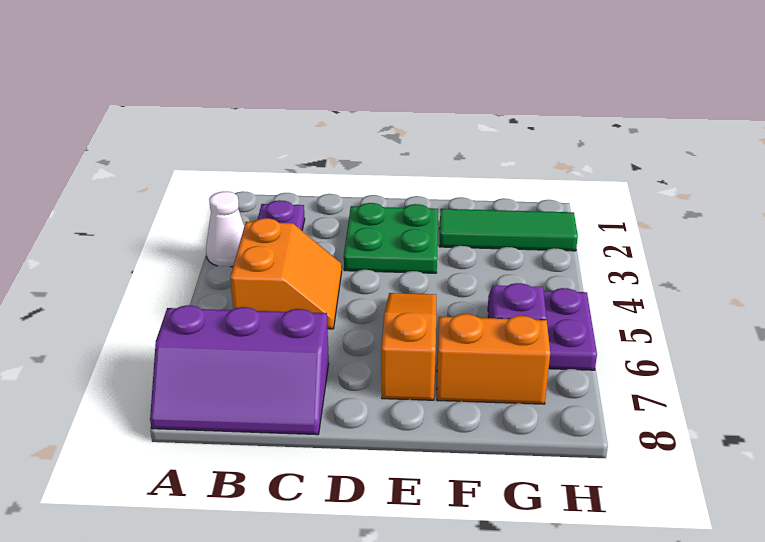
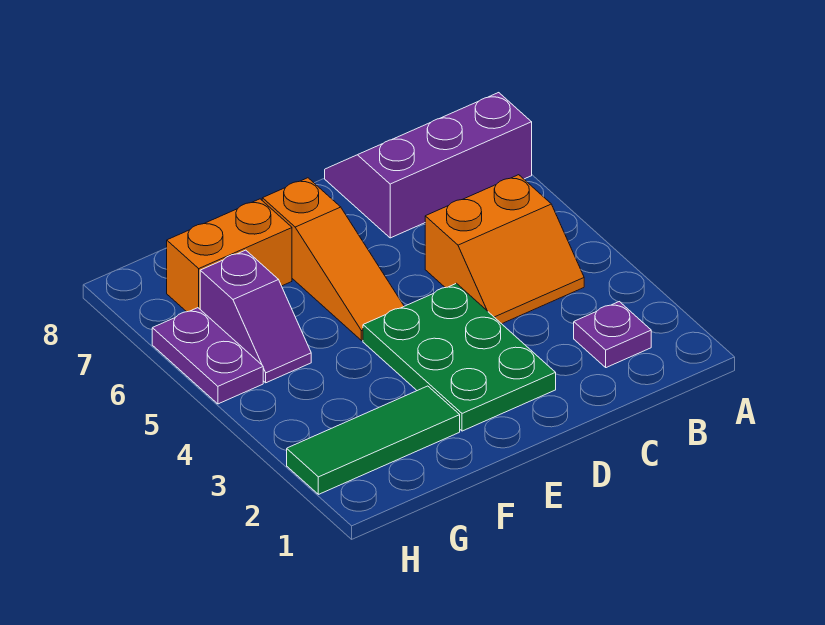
white 1x1 cone [206,192,244,267] -> none
orange 2x2 slope [230,218,342,329] -> orange 2x2 slope turned to [425,175,584,324]
green 2x2 plate [344,203,438,273] -> green 2x3 plate [363,283,556,431]

